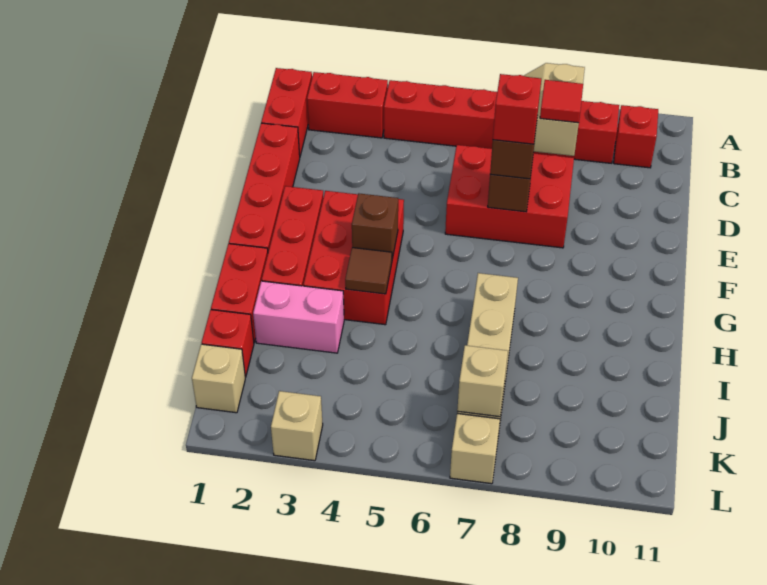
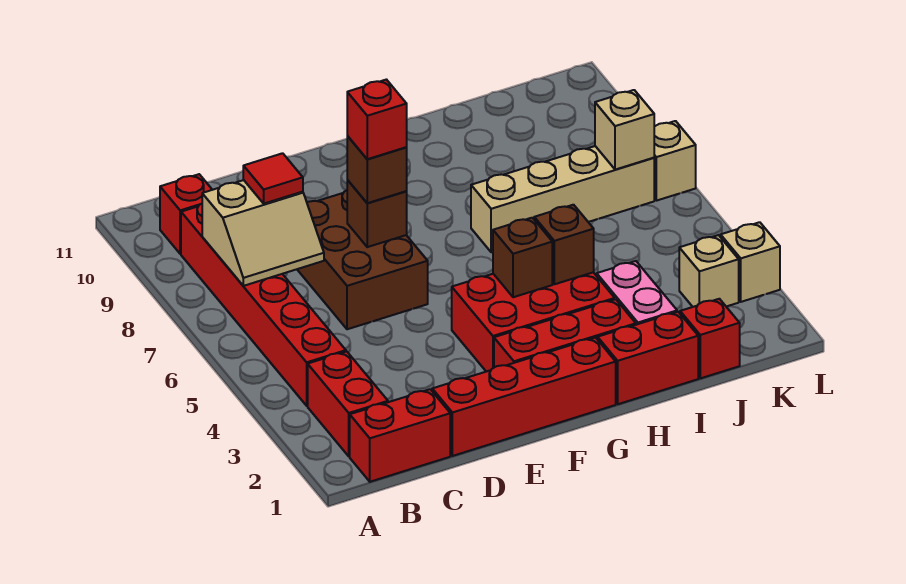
red 2x3 brick [445,145,574,248] -> brown 2x3 brick [297,190,428,329]
brown 1x1 tile [345,248,392,294] -> brown 1x1 brick [534,205,594,284]
tan 1x1 brick [192,344,245,413] -> tan 1x1 brick moved to [679,235,739,307]

